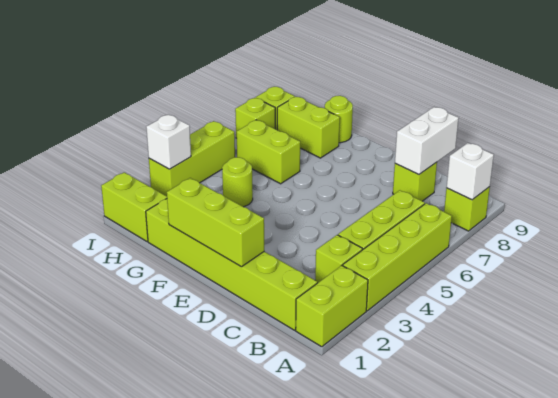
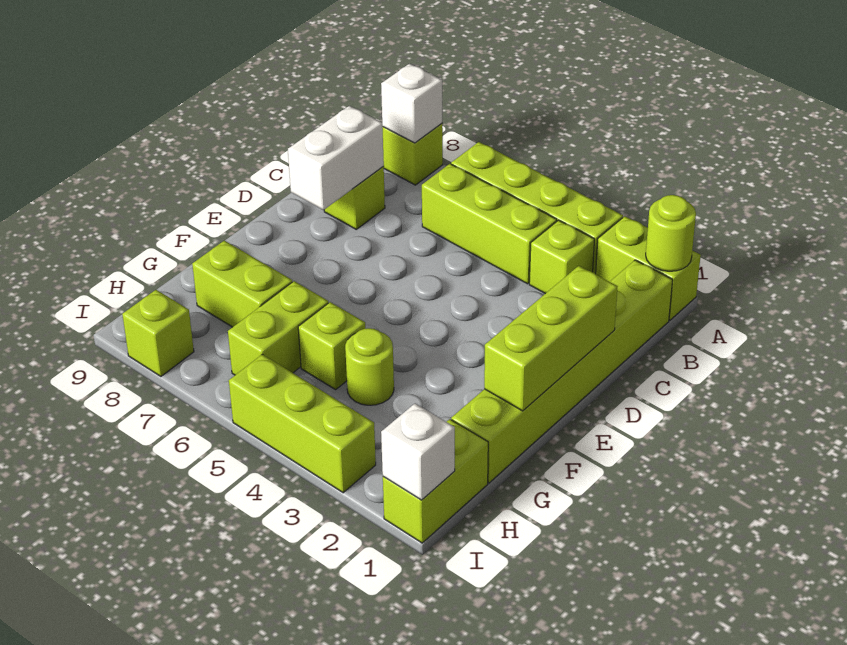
white 1x2 brick [395,107,459,175] -> white 1x2 brick turned to [288,106,384,210]
lime 1x2 brick [277,97,340,158] -> lime 1x2 brick turned to [192,241,292,327]
lime 1x1 round brick [325,96,353,143] -> lime 1x1 round brick moved to [646,195,696,271]
white 1x1 brick [146,114,191,169] -> white 1x1 brick moved to [381,403,455,500]
lime 1x1 brick [235,98,275,138] -> lime 1x1 brick moved to [298,302,365,390]

